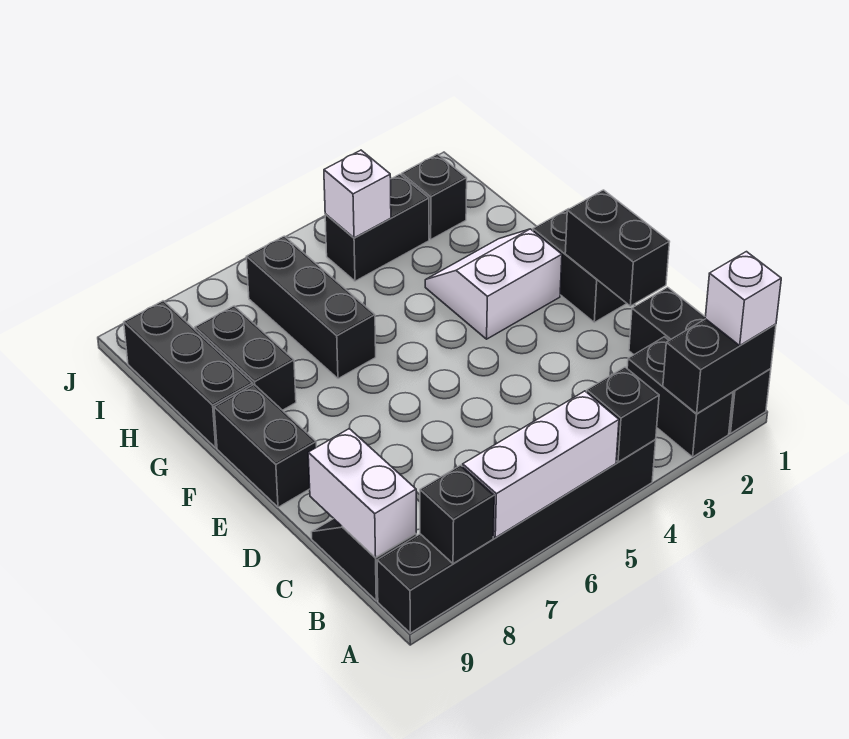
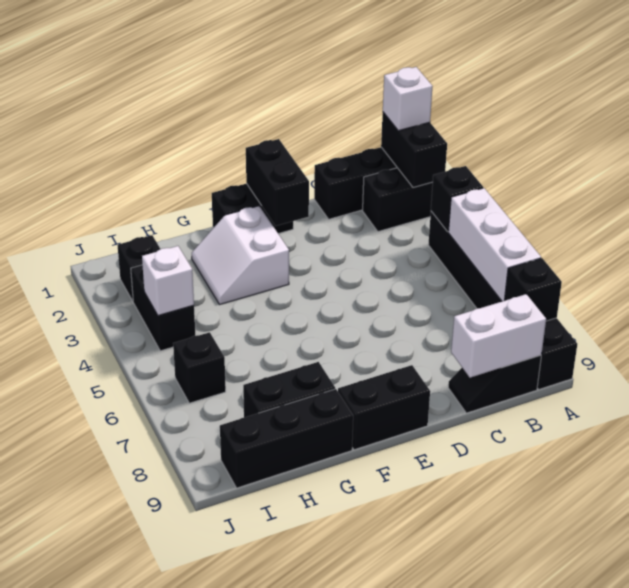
black 1x2 brick [565,190,669,306] -> black 1x2 brick turned to [246,139,309,226]
black 1x3 brick [246,236,376,379] -> black 1x1 brick [173,332,226,403]

